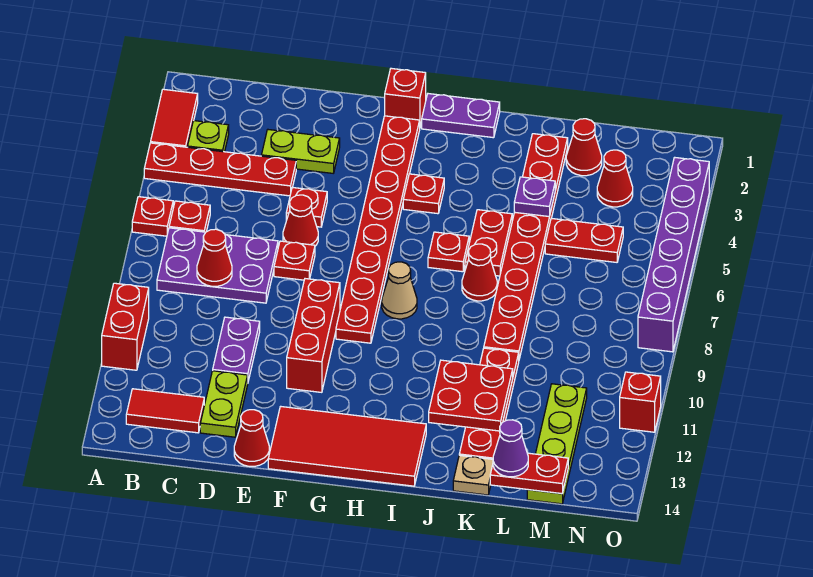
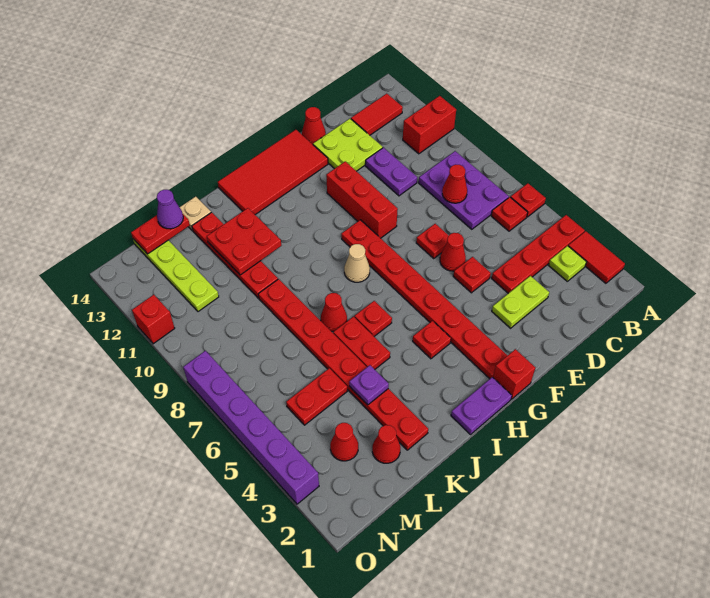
red 1x2 brick [102,283,149,370] -> red 1x2 brick turned to [403,96,456,154]
purple 2x3 plate [157,228,278,303] -> purple 2x3 plate turned to [419,151,509,229]
lime 1x2 plate [200,371,248,437] -> lime 2x2 plate [313,119,383,171]

